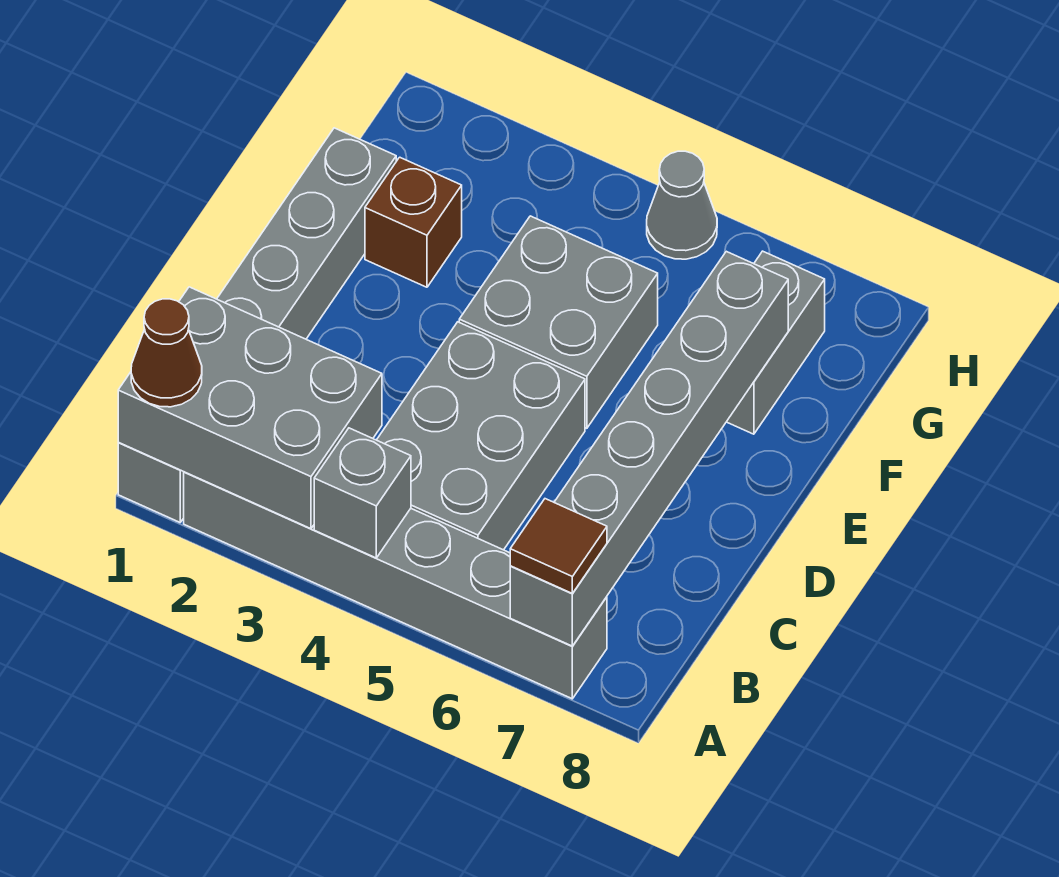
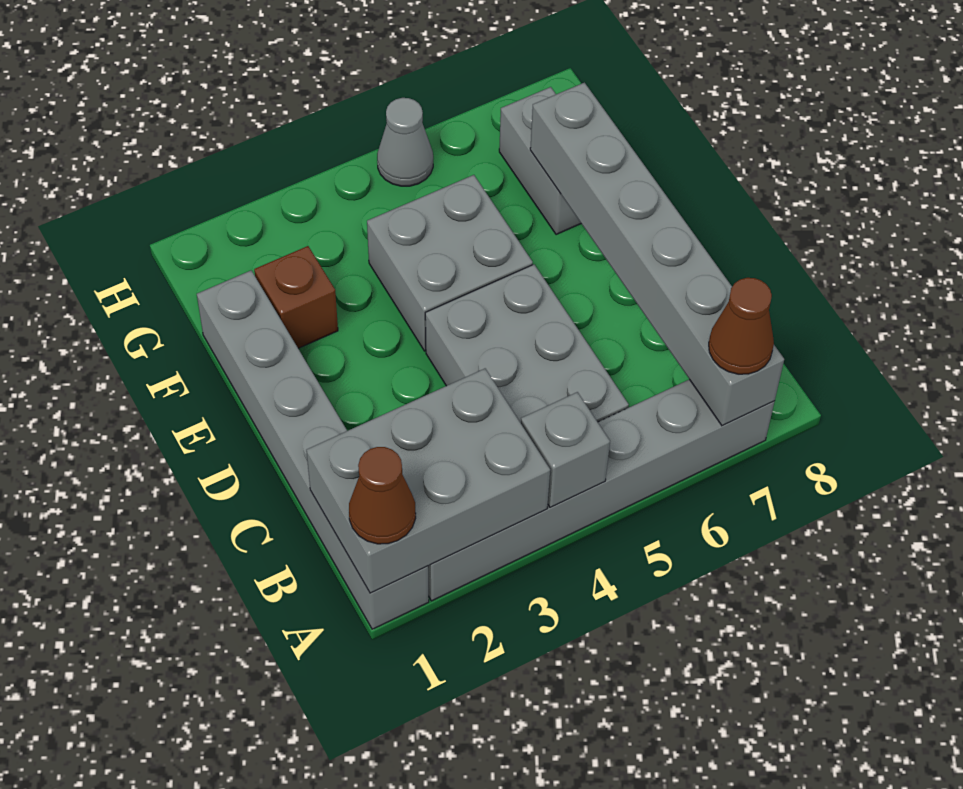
brown 1x1 tile [510,499,607,594] -> brown 1x1 cone [709,278,774,374]

